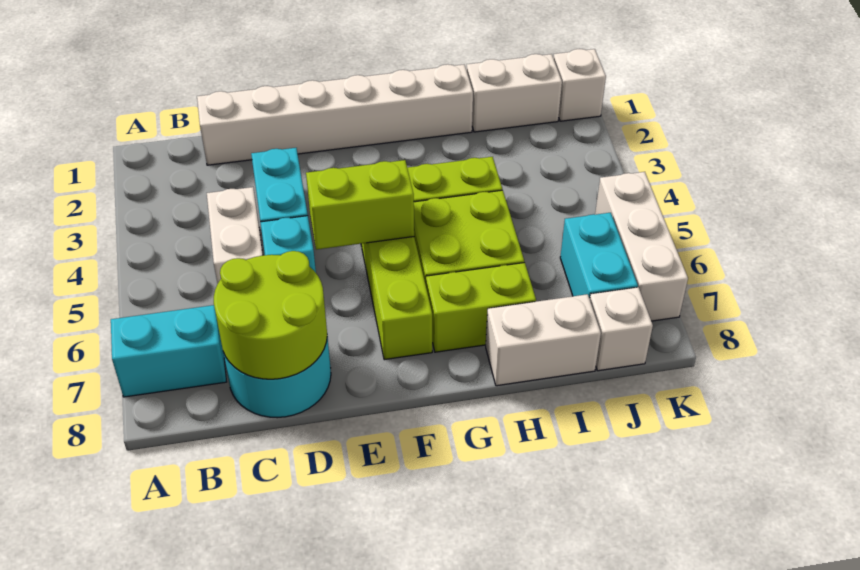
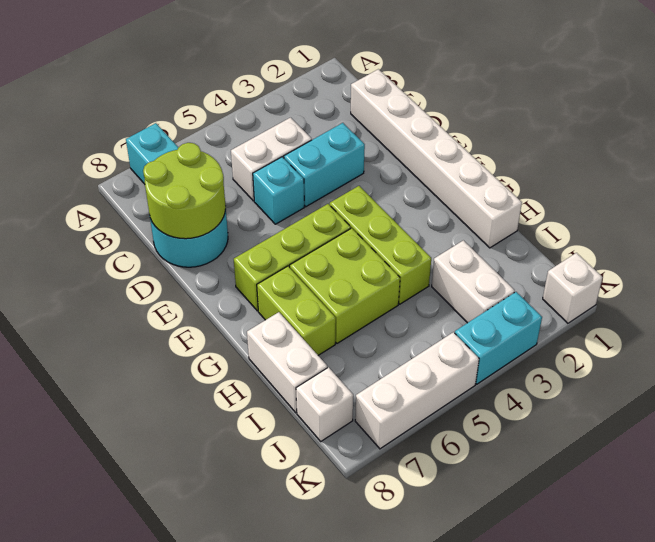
lime 1x2 brick [306,160,414,250] -> none
white 1x2 brick [467,54,562,132] -> white 1x2 brick moved to [432,240,515,323]
cyan 1x2 brick [560,213,638,299] -> cyan 1x2 brick moved to [455,292,542,384]

